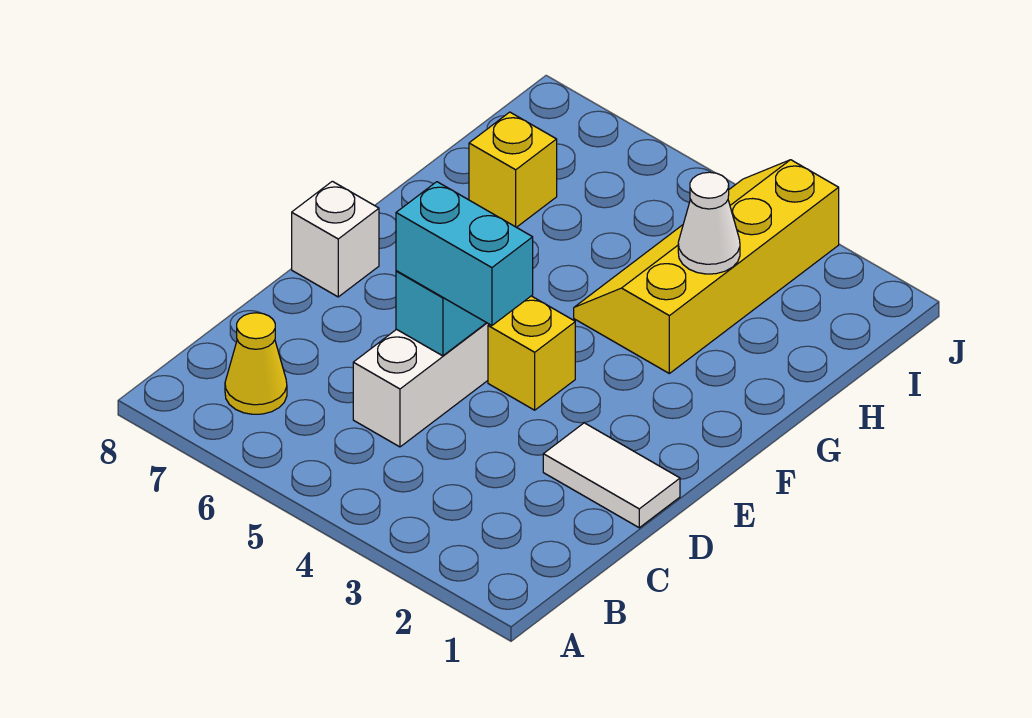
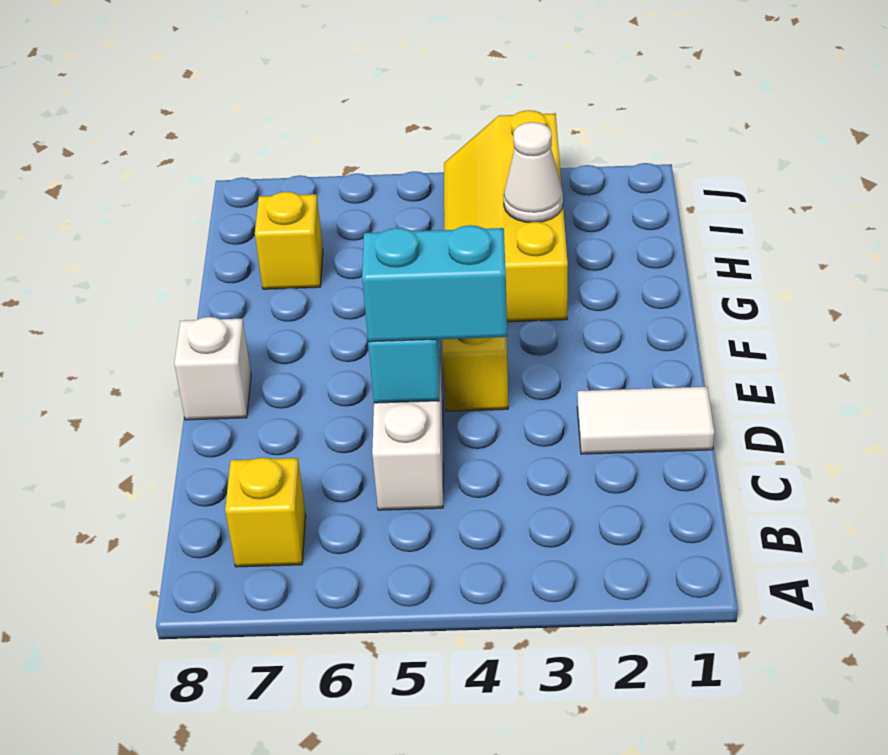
yellow 1x1 cone [225,313,287,414] -> yellow 1x1 brick [225,458,306,567]

